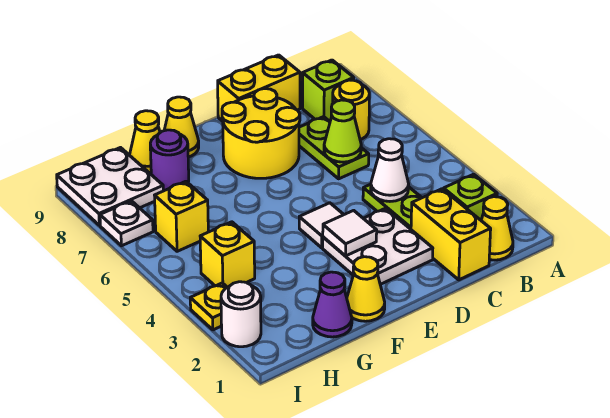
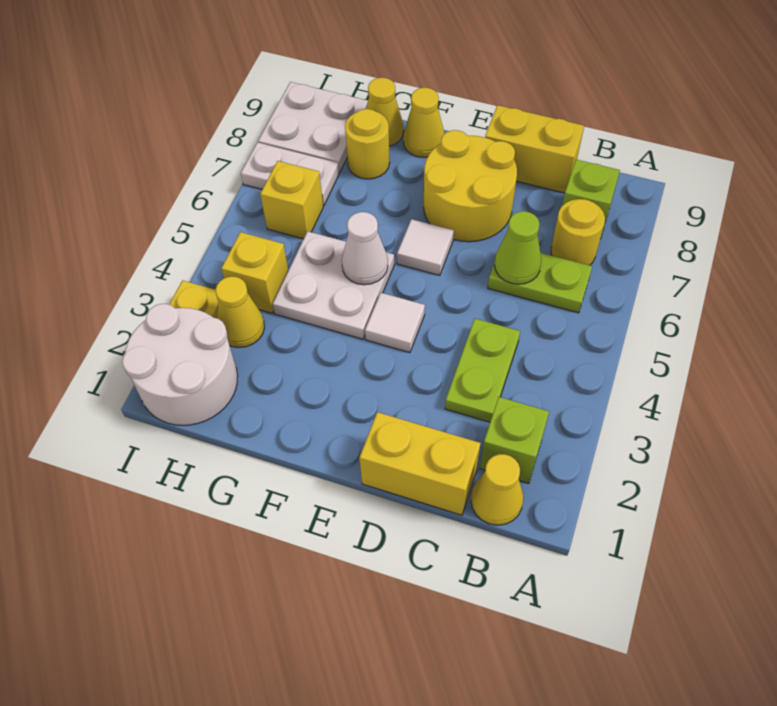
yellow 1x2 brick [411,189,491,280] -> yellow 1x2 brick turned to [359,412,481,515]
white 1x1 cone [371,139,409,201] -> white 1x1 cone moved to [342,212,388,285]
lime 1x2 plate [299,117,369,179] -> lime 1x2 plate turned to [488,253,592,313]
white 2x2 plate [323,208,433,284] -> white 2x2 plate moved to [273,231,394,339]
white 1x1 tile [323,210,377,256] -> white 1x1 tile moved to [397,219,454,275]
yellow 1x1 cone [347,257,385,321] -> yellow 1x1 cone moved to [216,277,265,348]
purple 1x1 cone [313,272,352,337] -> none
purple 1x1 round brick [150,130,189,191] -> yellow 1x1 round brick [345,109,390,179]
white 1x1 round brick [221,282,261,347] -> white 2x2 round brick [122,304,238,425]
white 1x1 plate [100,201,153,246] -> white 1x2 plate [241,142,339,206]

